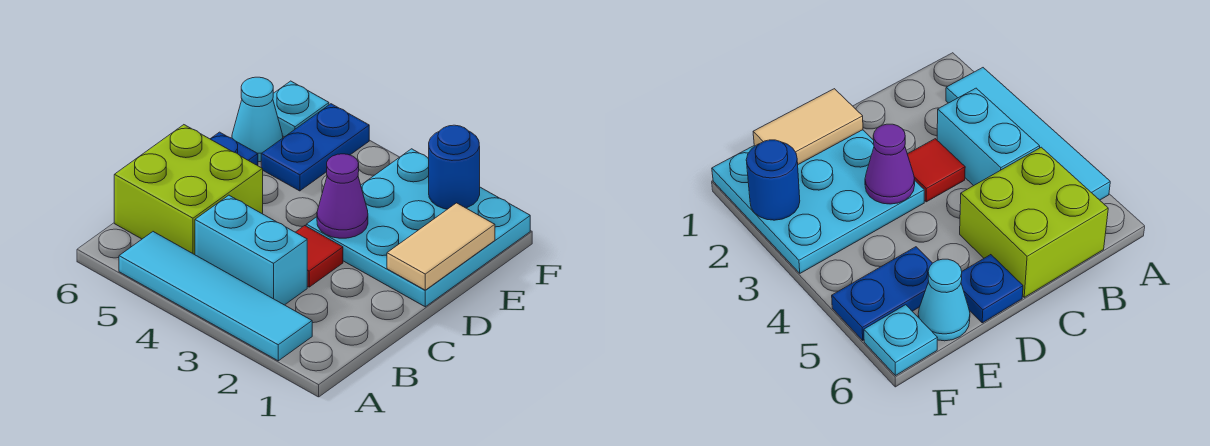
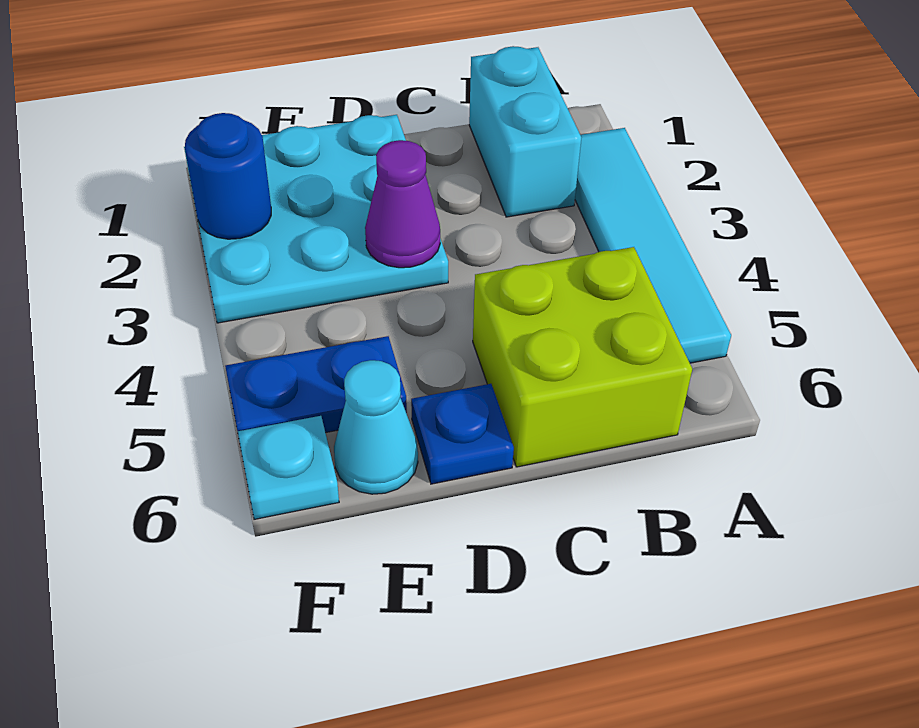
cyan 1x2 brick [195,195,307,305] -> cyan 1x2 brick moved to [469,46,581,217]
red 1x1 tile [296,226,343,287] -> none
tan 1x2 tile [387,203,495,290] -> none

